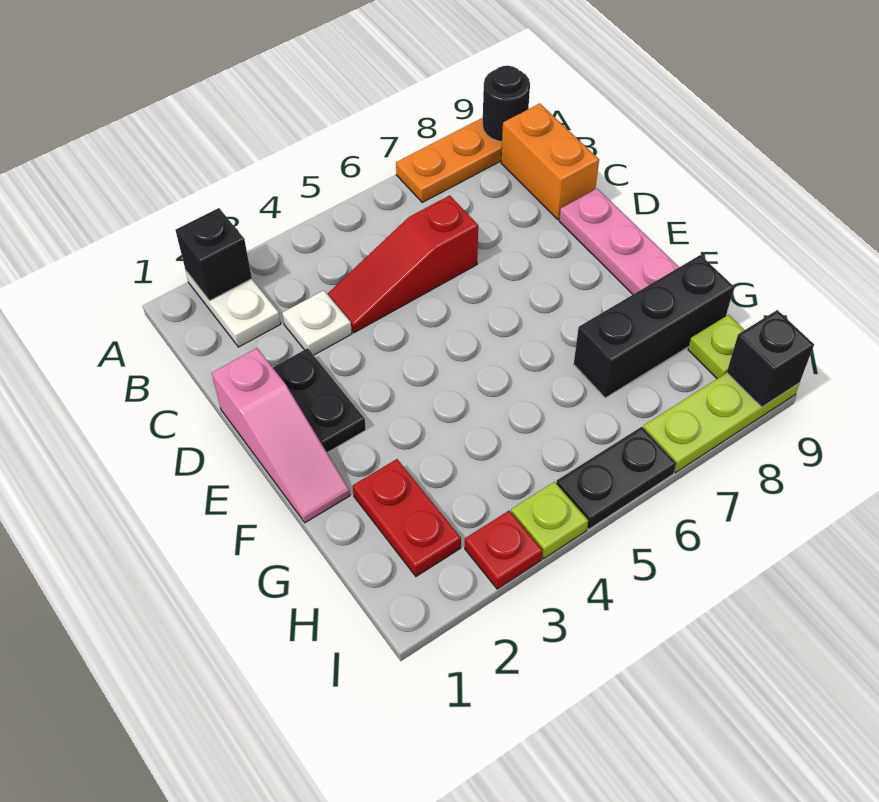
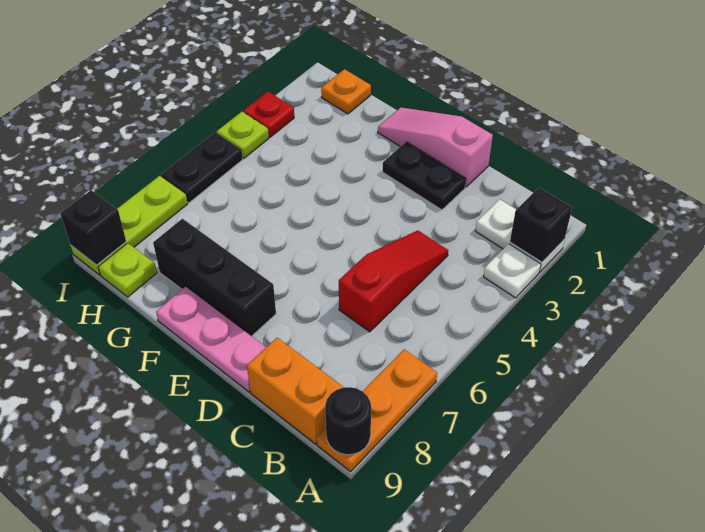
white 1x1 plate [282,290,352,355] -> white 1x1 plate moved to [484,244,541,298]
red 1x2 plate [353,459,461,576] -> none
black 1x3 brick [574,255,734,398] -> black 1x3 brick turned to [153,219,276,336]
none -> orange 1x1 plate [321,69,371,114]

